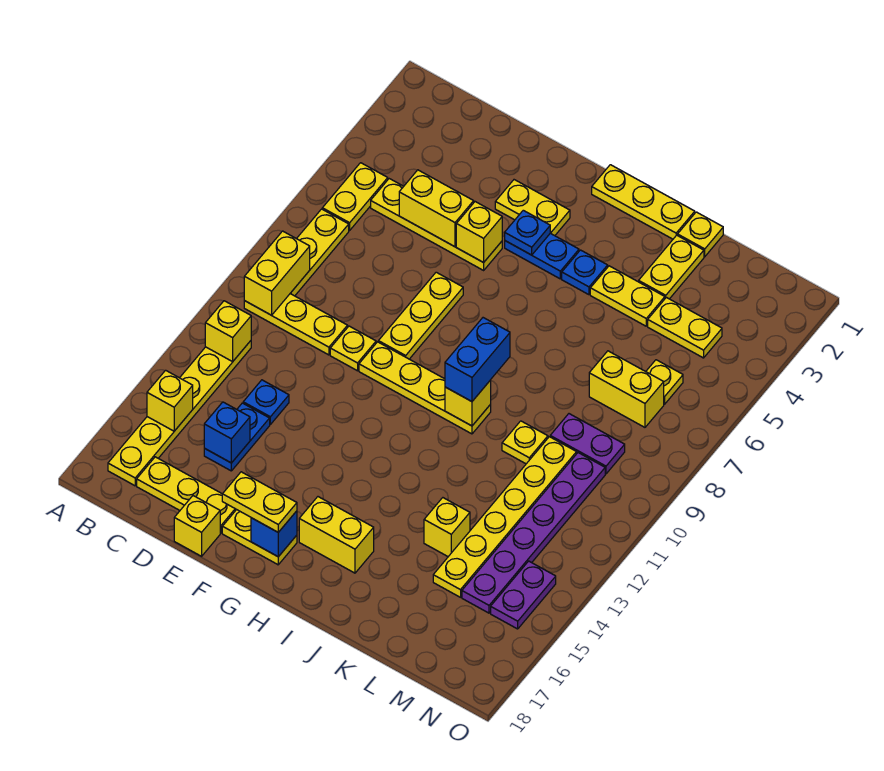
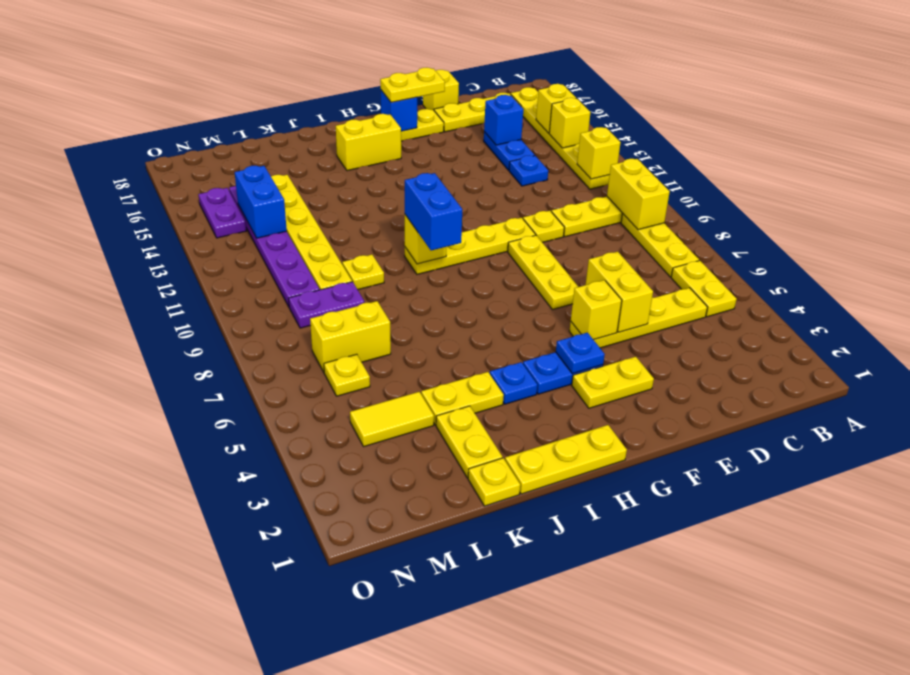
yellow 1x2 brick [399,170,474,247] -> yellow 1x2 brick turned to [586,252,653,332]
yellow 1x1 brick [424,498,470,557] -> yellow 1x1 brick moved to [549,98,591,148]
yellow 1x2 plate [648,297,722,358] -> yellow 1x2 tile [350,392,434,447]
none -> blue 1x2 brick [235,166,287,238]

